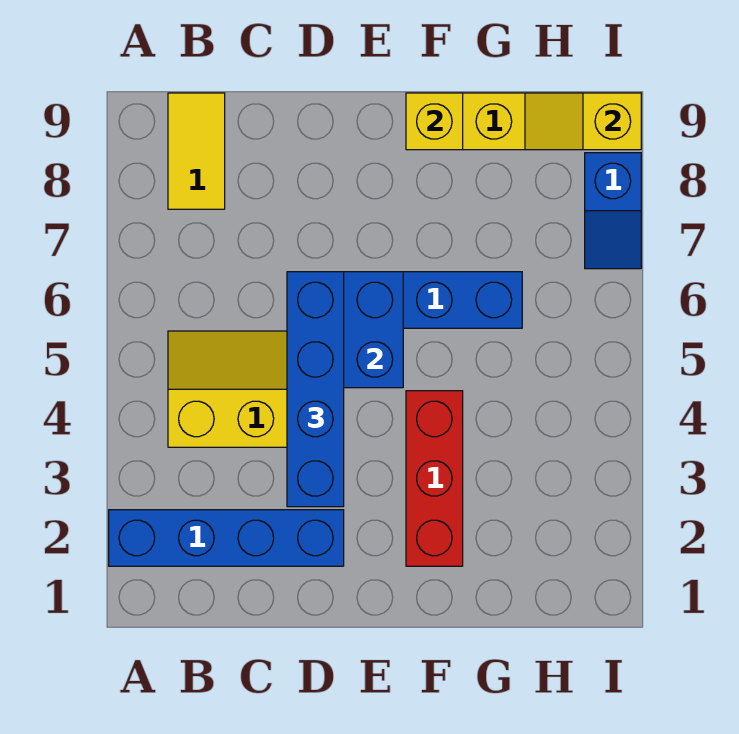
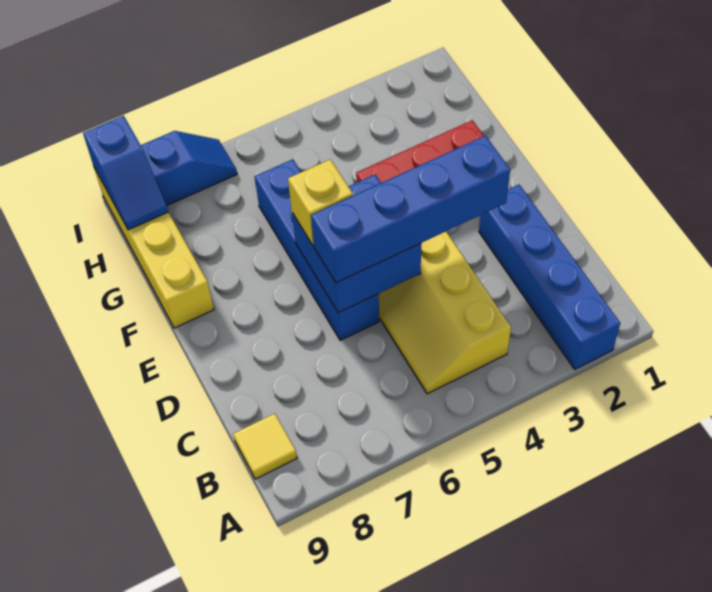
yellow 1x2 tile [168,93,225,209] -> yellow 1x1 tile [233,414,297,479]
yellow 1x1 brick [406,93,463,150] -> yellow 1x1 brick moved to [288,159,353,246]
yellow 1x2 slope [525,93,641,150] -> blue 1x2 slope [83,116,168,230]

